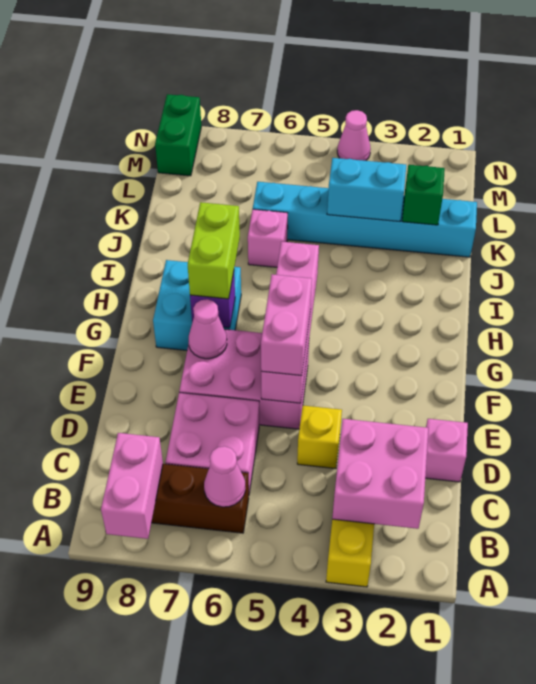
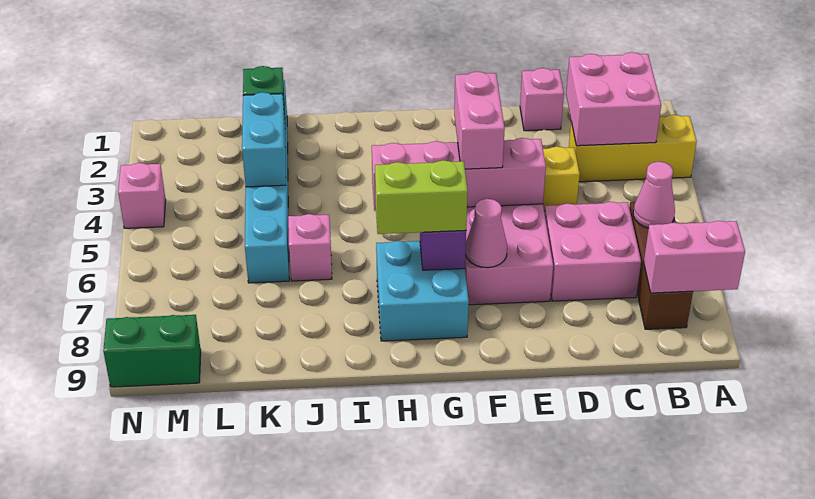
pink 1x2 brick [261,274,312,376] -> pink 1x2 brick turned to [454,72,505,169]
pink 1x1 cone [337,110,371,161] -> pink 1x1 brick [118,163,166,228]

